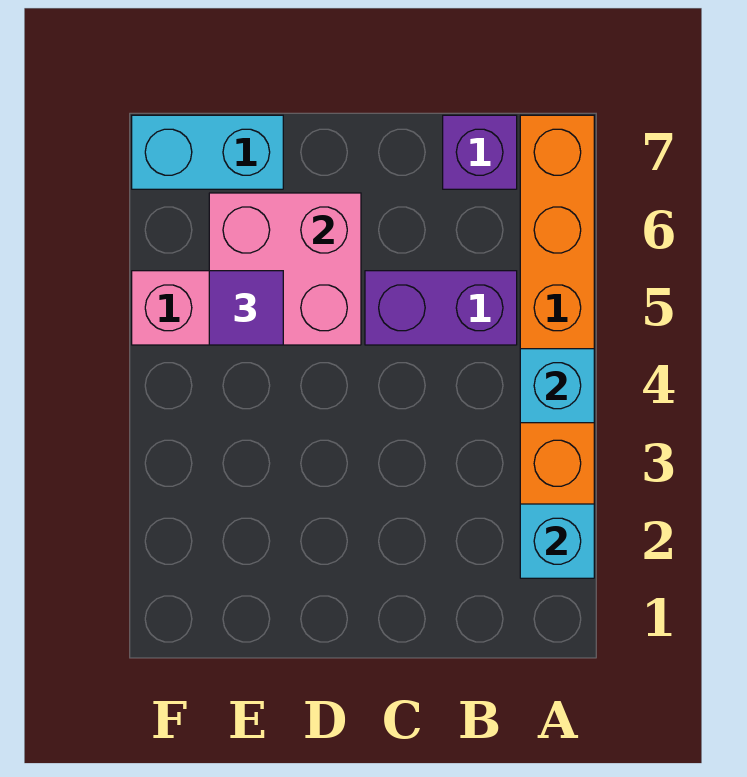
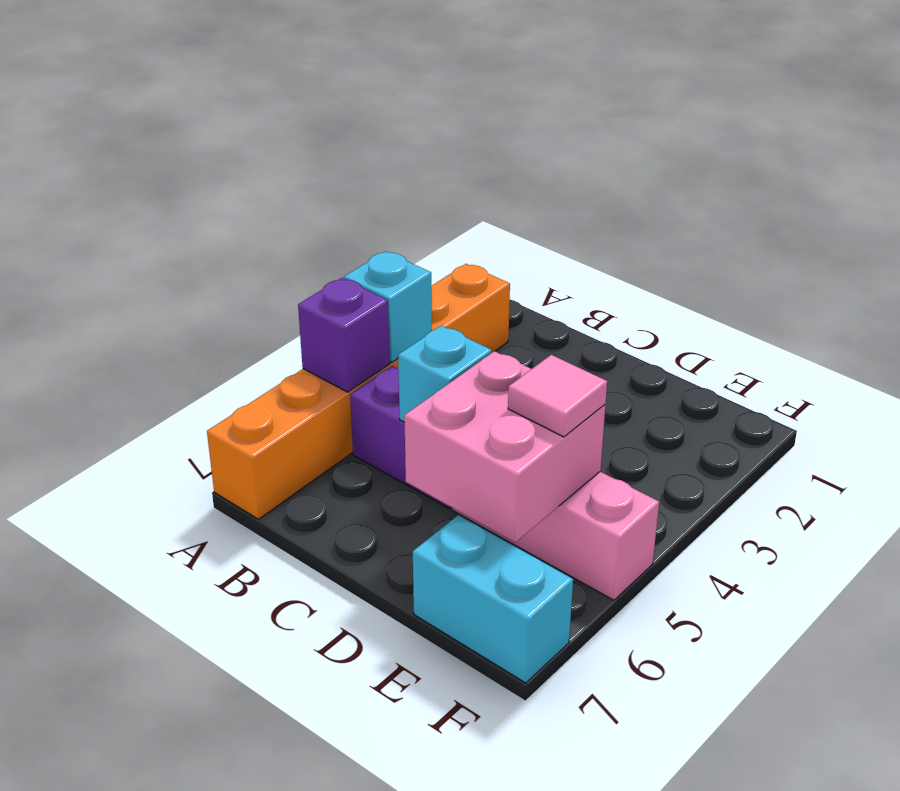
cyan 1x1 brick [520,504,594,578] -> cyan 1x1 brick moved to [398,326,492,422]
purple 1x1 brick [443,115,517,189] -> purple 1x1 brick moved to [298,278,390,392]
purple 1x1 tile [209,271,283,345] -> pink 1x1 tile [508,355,607,437]

